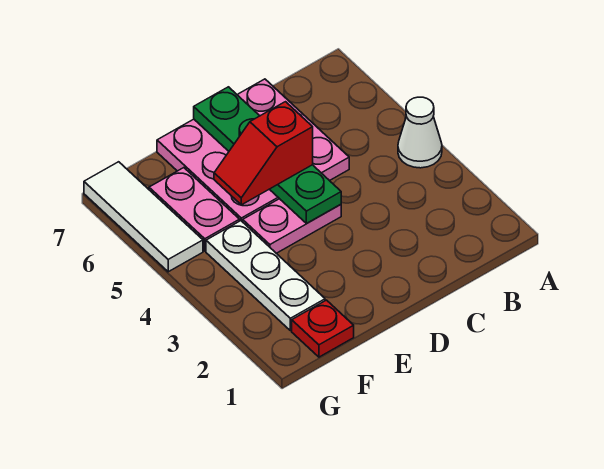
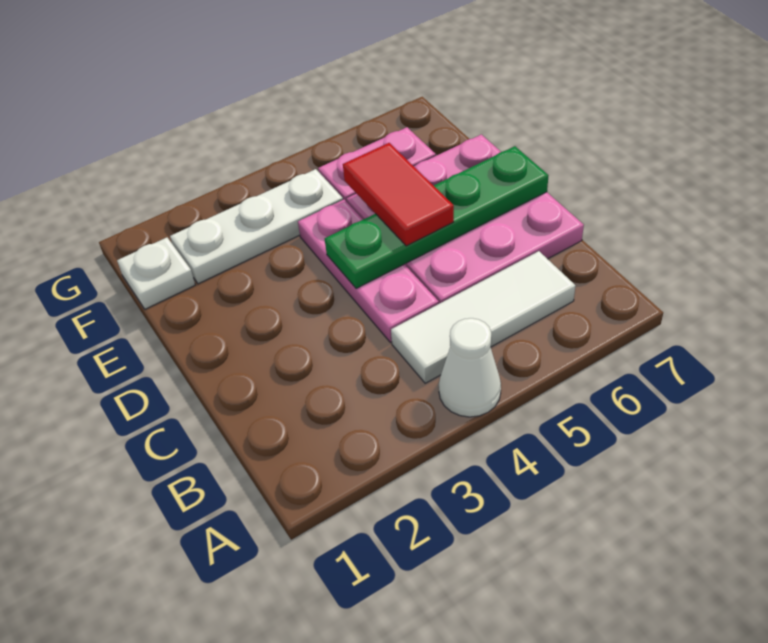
pink 1x2 plate [243,199,341,253] -> pink 1x3 plate [298,200,439,343]
red 1x2 slope [214,102,313,205] -> red 1x2 tile [343,143,454,246]
red 1x1 plate [292,300,354,357] -> white 1x1 plate [117,238,195,309]
white 1x3 tile [84,162,203,272] -> white 1x3 tile moved to [391,251,575,383]

